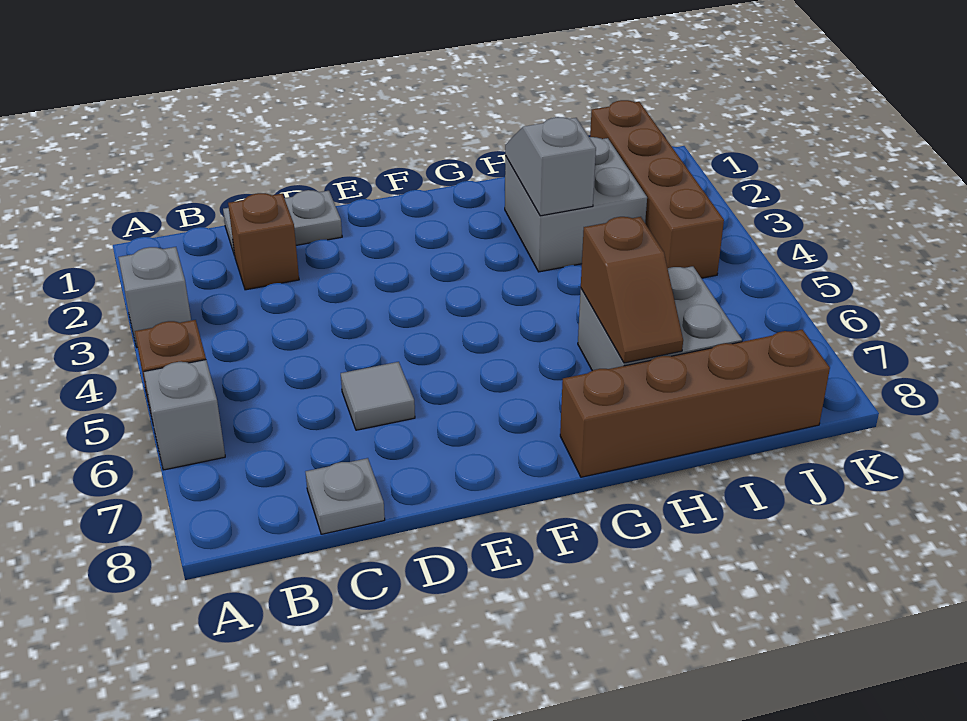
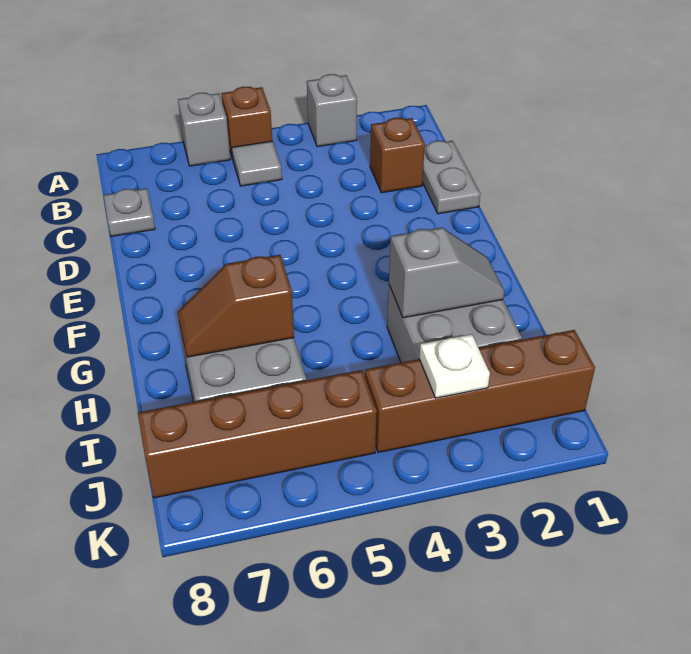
grey 1x1 tile [341,362,415,430] -> grey 1x1 tile moved to [232,141,282,186]
brown 1x4 brick [560,330,830,477] -> brown 1x4 brick turned to [138,370,377,498]
none -> white 1x1 plate [419,334,490,398]

